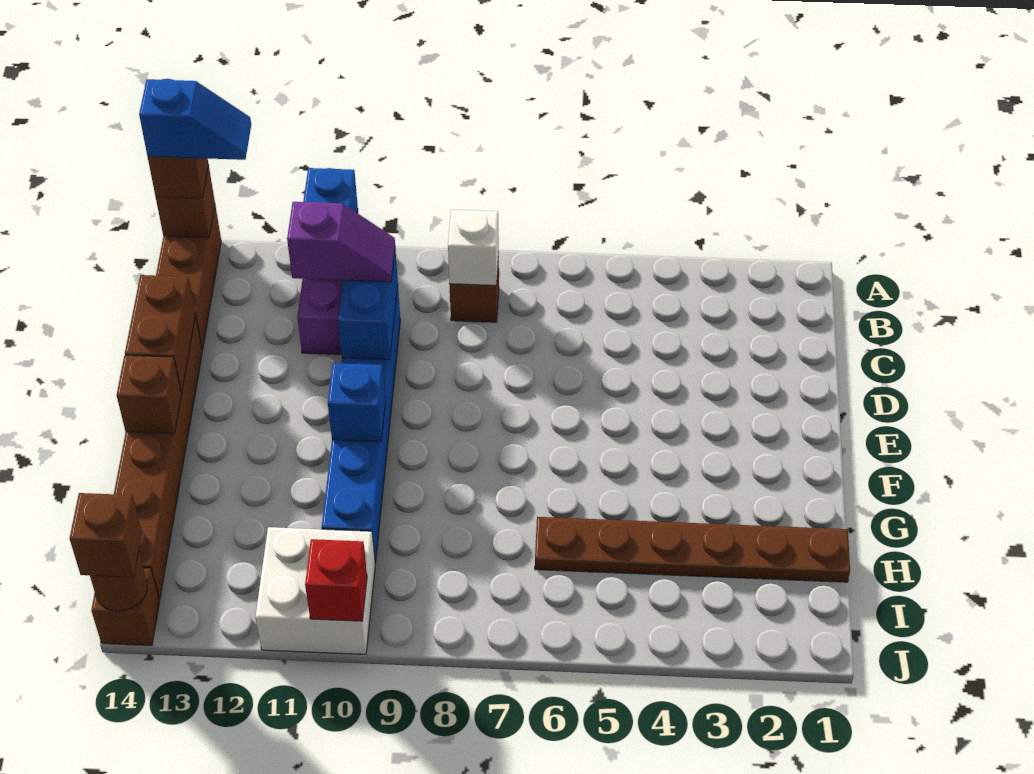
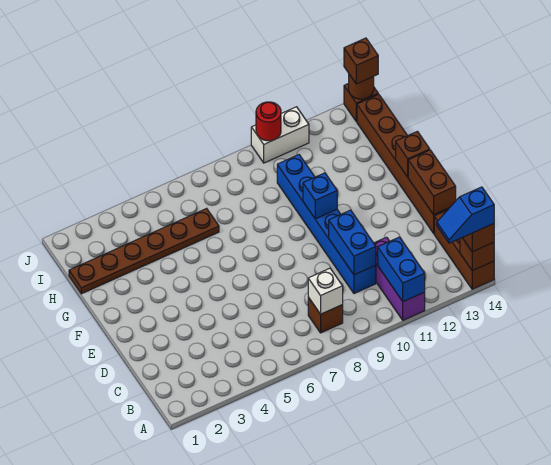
purple 1x2 slope [287,202,395,282] -> none
white 2x2 brick [255,527,375,654] -> white 1x2 brick [251,107,309,163]
red 1x1 brick [305,539,367,621] -> red 1x1 round brick [256,102,281,141]

